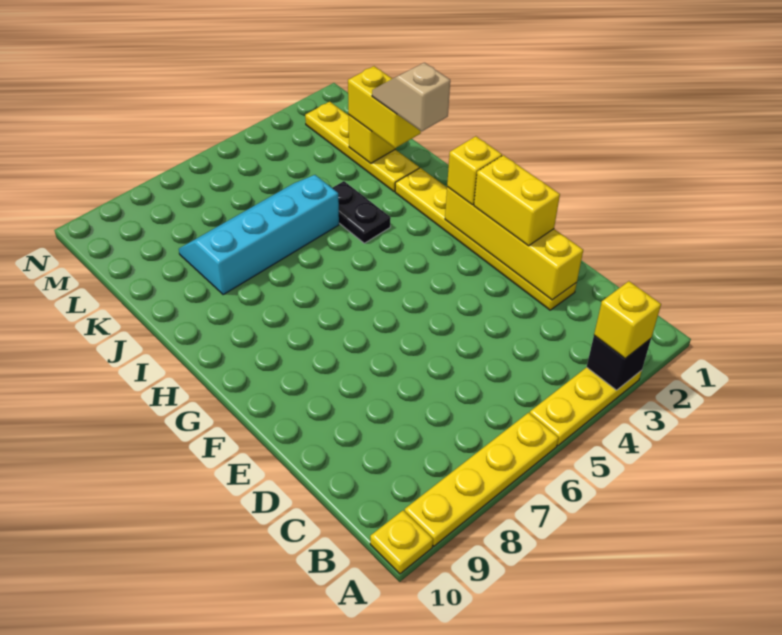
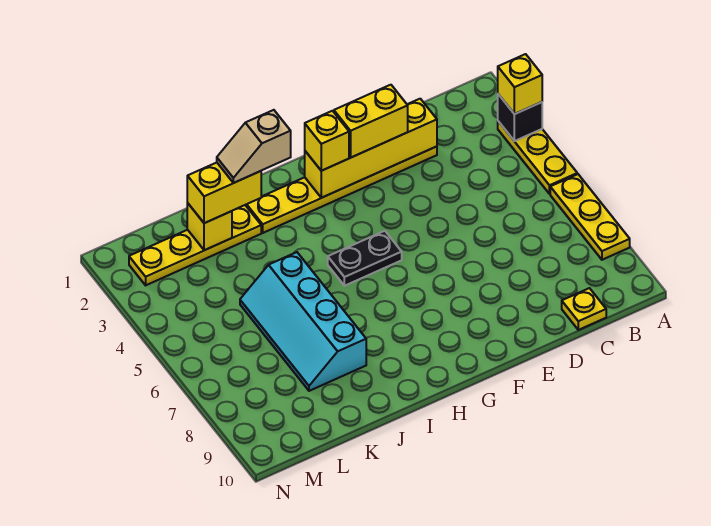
yellow 1x4 plate [405,413,558,546] -> yellow 1x3 plate [550,174,630,260]
yellow 1x1 plate [370,510,433,574] -> yellow 1x1 plate moved to [562,288,606,330]
black 1x2 plate [333,181,391,243] -> black 1x2 plate moved to [328,231,402,286]

